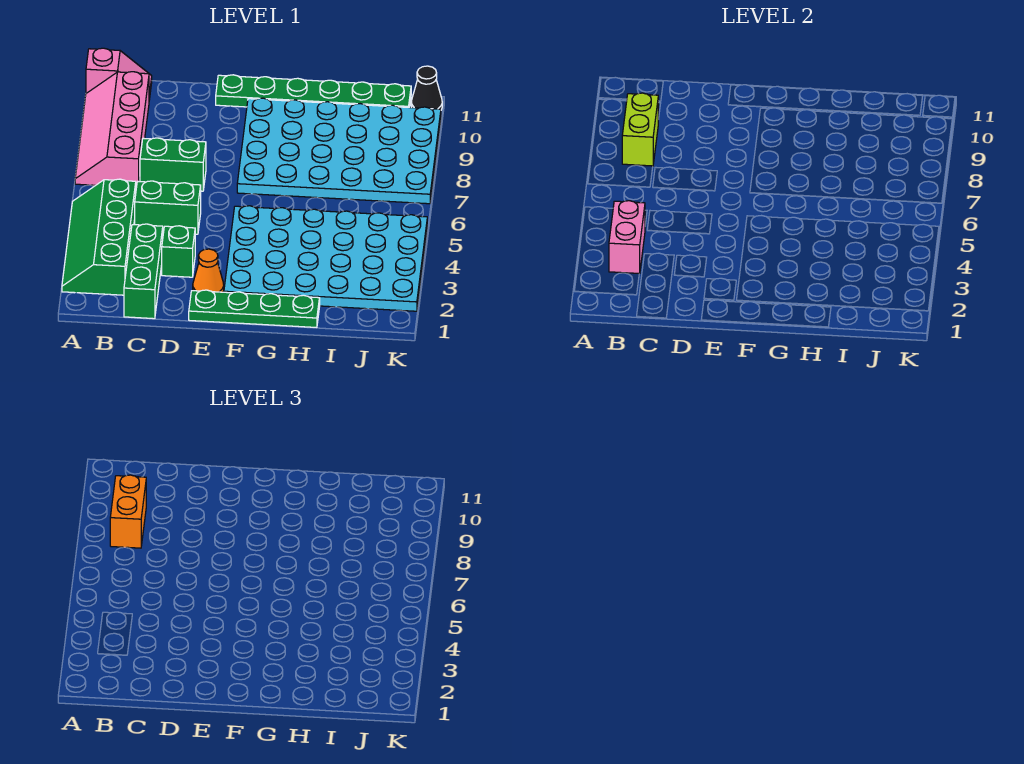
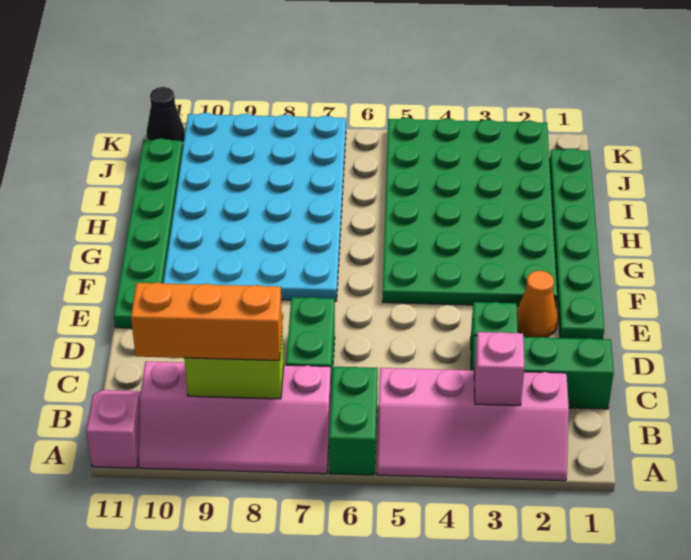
green 2x4 slope [62,179,136,295] -> pink 2x4 slope [377,368,569,481]
pink 1x2 brick [609,201,645,274] -> pink 1x1 brick [474,332,525,405]
orange 1x2 brick [110,475,146,548] -> orange 1x3 brick [131,282,282,361]
green 1x2 brick [135,181,201,234] -> green 1x2 brick moved to [329,367,378,475]
green 1x4 plate [189,290,320,327] -> green 1x6 plate [550,148,604,339]
cyan 4x6 plate [224,206,427,311] -> green 4x6 plate [383,118,557,306]

